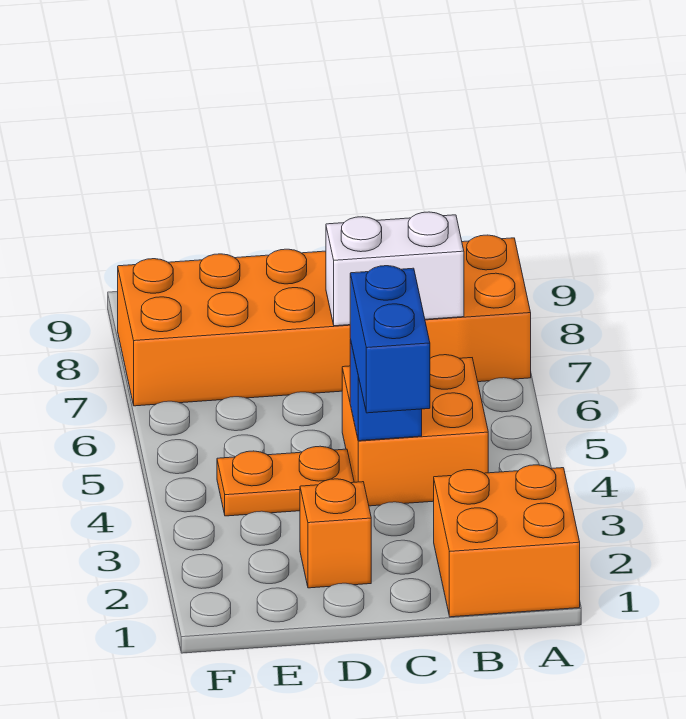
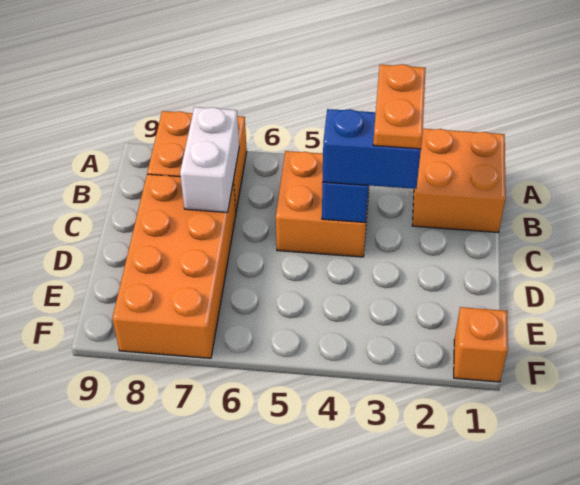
orange 1x1 brick [300,479,371,588] -> orange 1x1 brick moved to [454,307,508,382]
orange 1x2 plate [217,446,354,516] -> orange 1x2 plate moved to [373,64,426,149]

